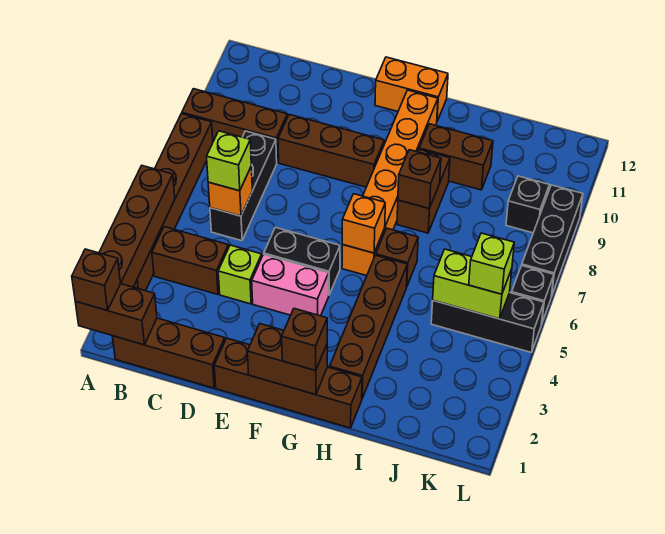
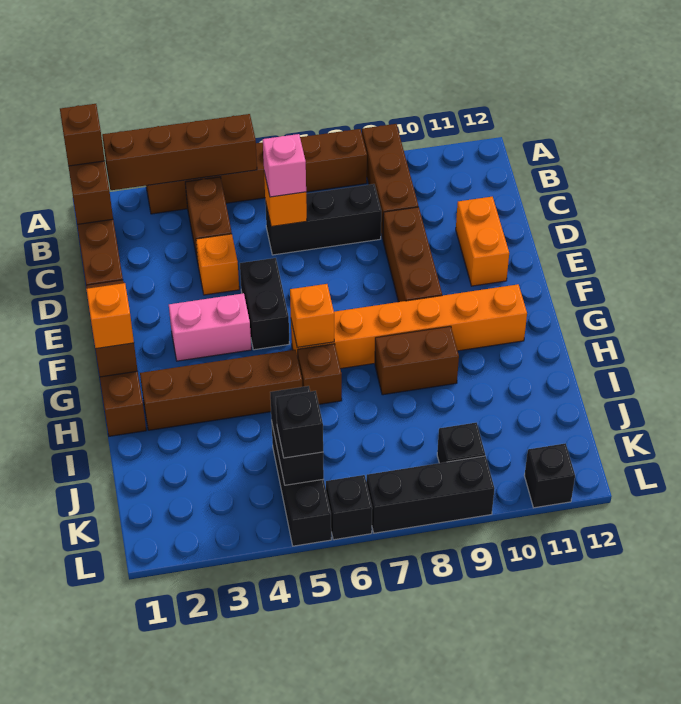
lime 1x1 brick [207,131,251,191] -> pink 1x1 brick [263,134,306,197]
lime 1x1 brick [218,245,262,304] -> orange 1x1 brick [196,234,239,295]
pink 1x2 brick [252,254,329,316] -> pink 1x2 brick turned to [169,293,251,361]
orange 1x2 brick [375,57,448,121] -> orange 1x2 brick moved to [456,197,509,286]
brown 1x1 brick [282,309,327,371] -> orange 1x1 brick [86,283,134,349]
brown 1x1 brick [398,150,441,209] -> none
brown 1x2 brick [419,124,493,190] -> none
lime 1x2 brick [433,249,512,319] -> black 1x2 brick [270,386,324,485]
lime 1x1 brick [469,233,514,294] -> black 1x1 brick [276,391,323,458]
none -> black 1x1 brick [524,443,575,508]

